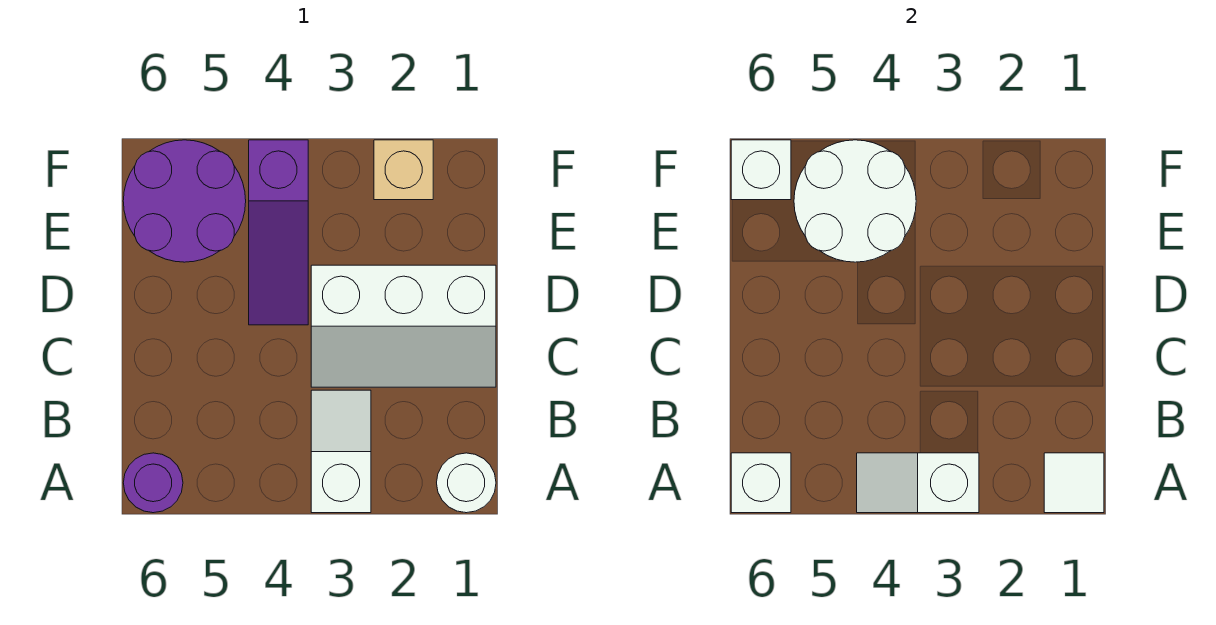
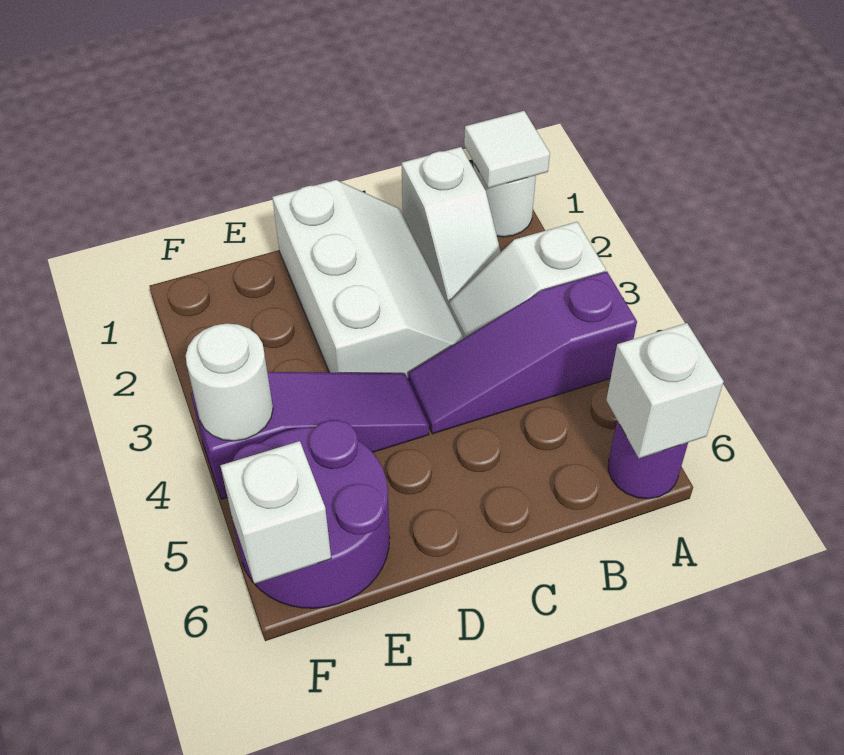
white 1x2 slope [857,453,979,513] -> white 1x2 slope moved to [402,147,501,307]
none -> purple 1x3 slope [408,271,637,434]
white 2x2 round brick [794,140,916,262] -> white 1x1 round brick [186,324,273,441]
tan 1x1 brick [374,140,433,200] -> none

